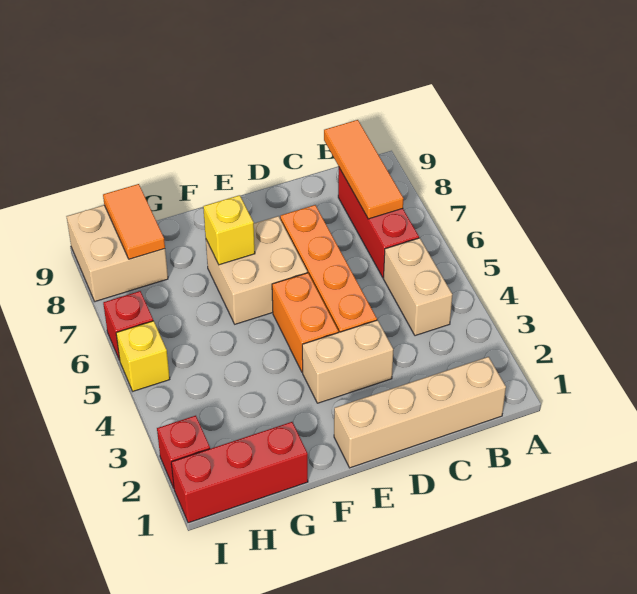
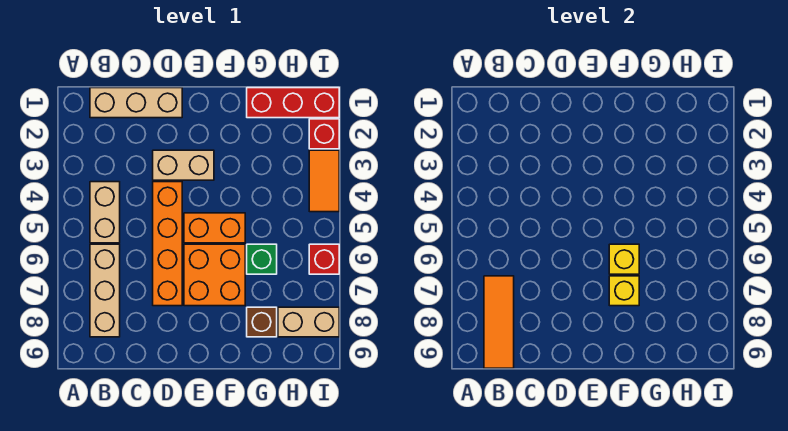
tan 1x4 brick [334,357,506,468] -> tan 1x3 brick [90,88,182,118]
red 1x3 brick [338,168,419,278] -> tan 1x3 brick [90,244,120,337]
orange 1x2 brick [272,273,339,372] -> orange 1x2 brick turned to [184,213,245,243]
tan 2x2 brick [206,216,307,324] -> orange 2x2 brick [184,244,245,306]
none -> green 1x1 brick [247,244,277,274]
none -> brown 1x1 brick [247,307,277,337]
tan 2x2 brick [66,205,168,301] -> tan 1x2 brick [278,307,339,337]
orange 1x2 tile [103,184,165,259] -> orange 1x2 tile moved to [309,150,339,212]
yellow 1x1 brick [116,321,170,391] -> yellow 1x1 brick moved to [609,244,639,274]

